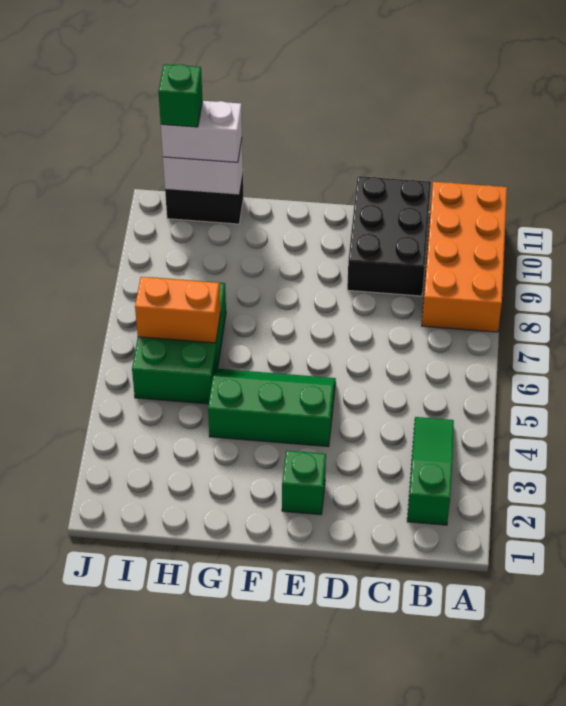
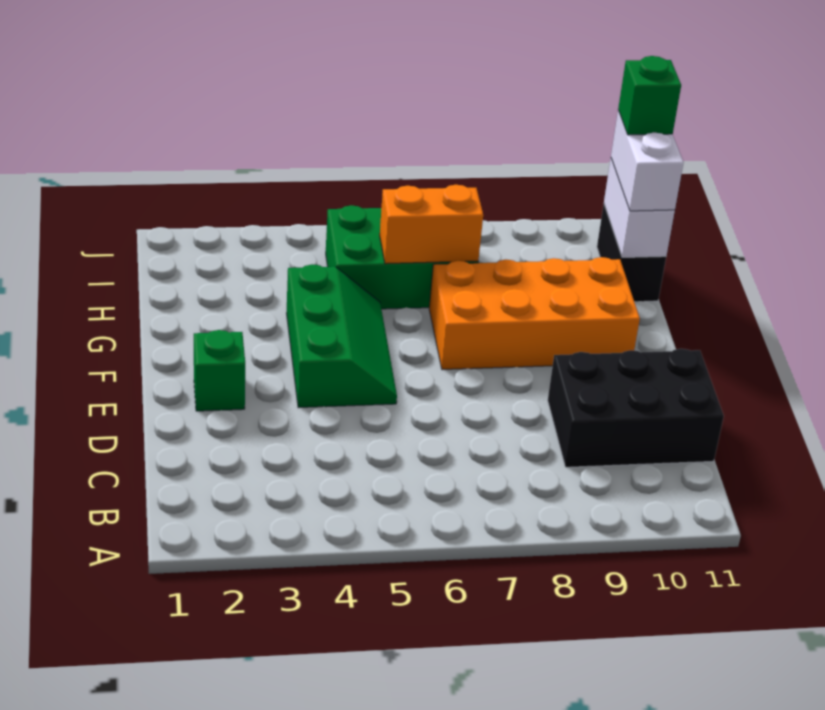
orange 2x4 brick [422,182,507,332] -> orange 2x4 brick moved to [429,257,640,369]
green 1x3 slope [407,417,454,525] -> none
orange 1x2 brick [135,277,220,343] -> orange 1x2 brick turned to [380,185,483,264]

